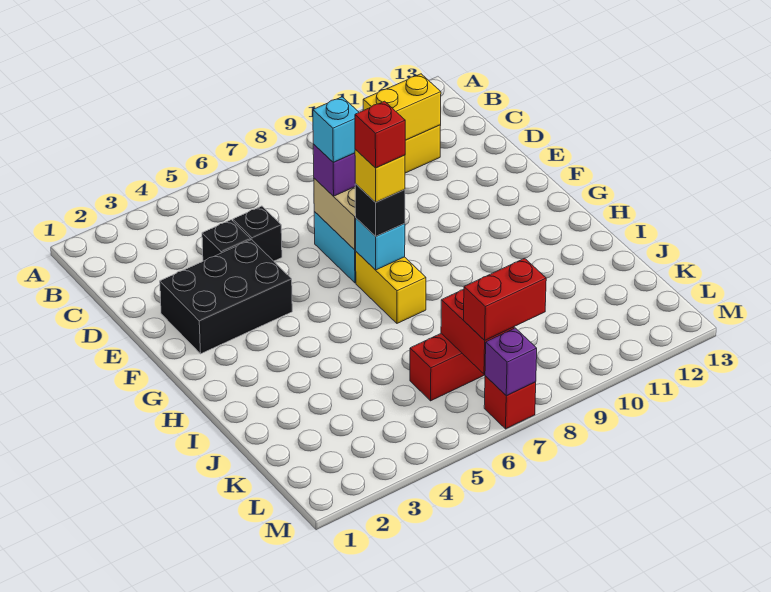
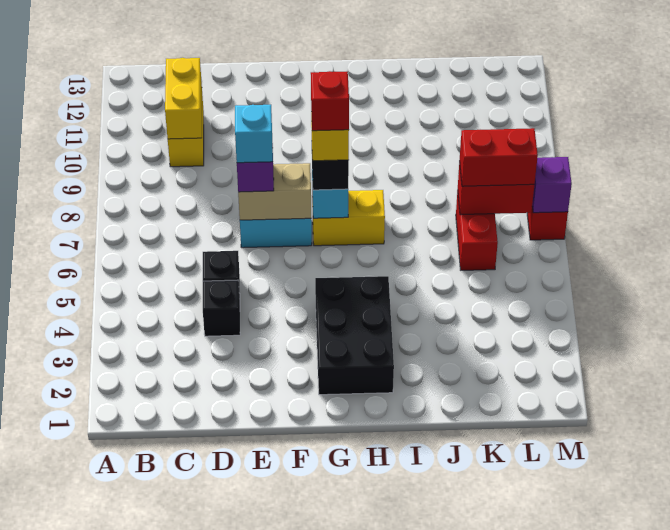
black 2x3 brick [160,240,292,354] -> black 2x3 brick moved to [315,276,394,395]
red 1x2 brick [464,258,546,340] -> red 1x2 brick turned to [460,128,538,186]

